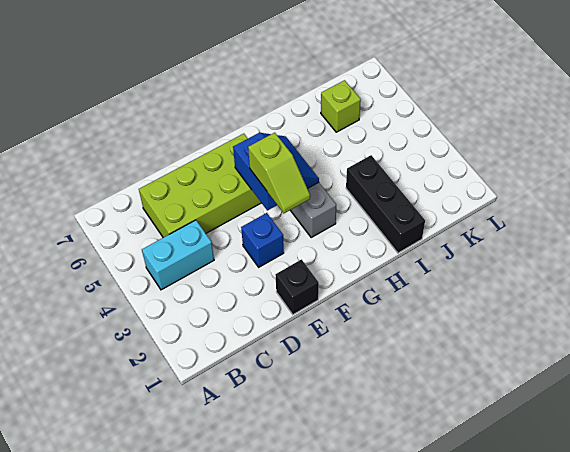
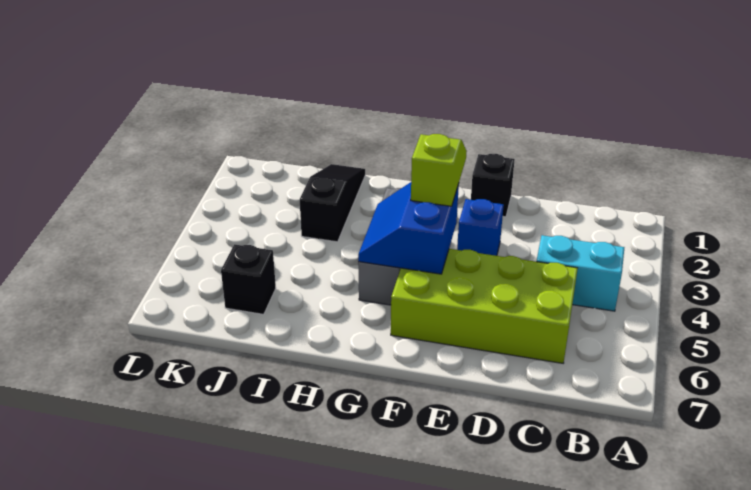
black 1x3 brick [346,155,425,253] -> black 1x3 slope [300,164,365,242]
lime 1x1 brick [321,80,361,132] -> black 1x1 brick [221,244,276,314]

